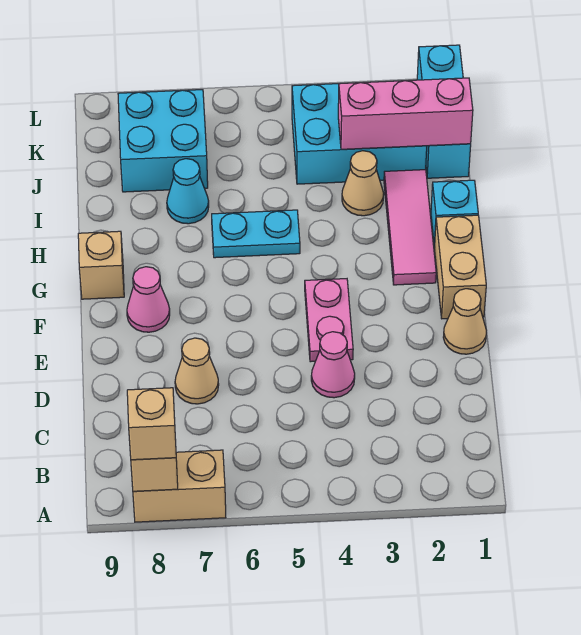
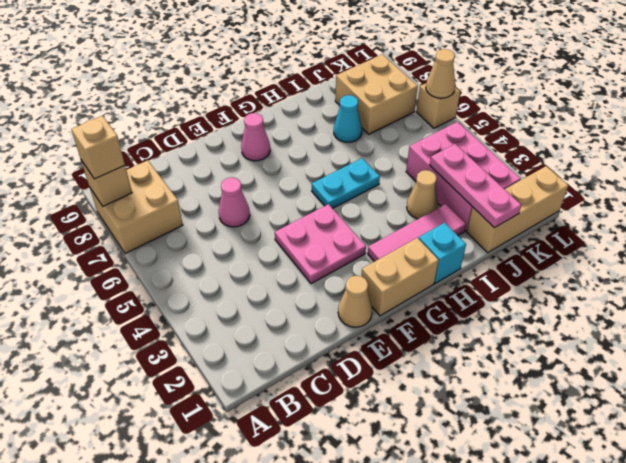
tan 1x2 brick [133,450,226,522] -> tan 2x2 brick [90,160,183,254]
pink 1x1 cone [311,332,355,398] -> pink 1x1 cone moved to [219,177,250,227]
tan 1x1 cone [175,338,219,404] -> tan 1x1 cone moved to [426,49,455,98]
pink 1x2 plate [305,279,353,362] -> pink 2x2 plate [275,204,366,284]
tan 1x1 brick [78,231,124,299] -> tan 1x1 brick moved to [417,83,460,128]
cyan 1x2 plate [212,210,300,258] -> cyan 1x2 plate turned to [312,158,380,209]
cyan 1x3 brick [417,45,471,178] -> tan 1x3 brick [467,166,568,253]
pink 1x3 brick [338,78,473,149] -> pink 1x3 plate [430,144,521,228]
cyan 2x3 brick [292,84,427,184] -> pink 2x3 brick [406,122,521,231]
cyan 2x2 brick [118,90,208,192] -> tan 2x2 brick [335,54,418,134]

